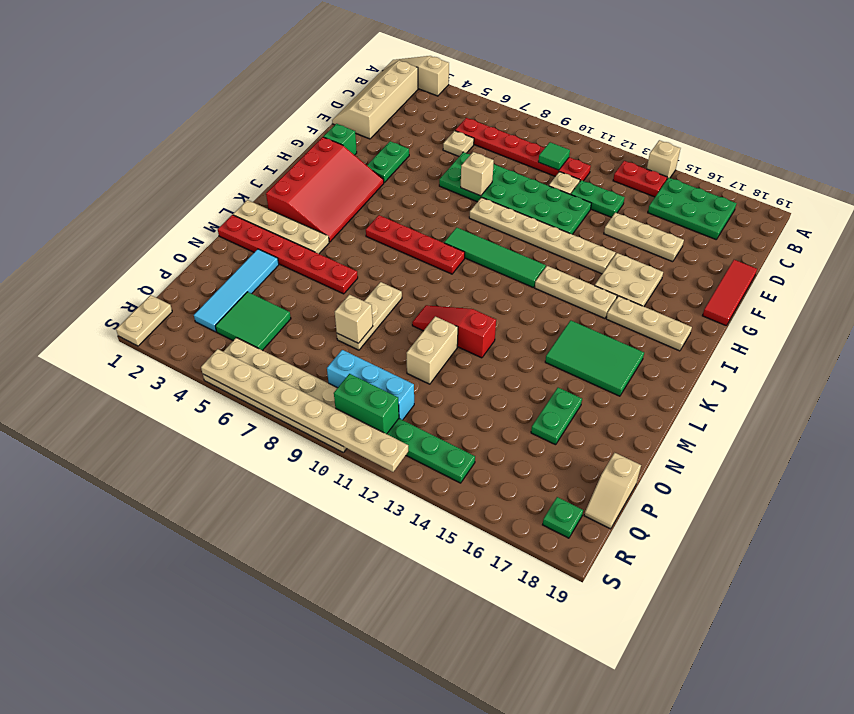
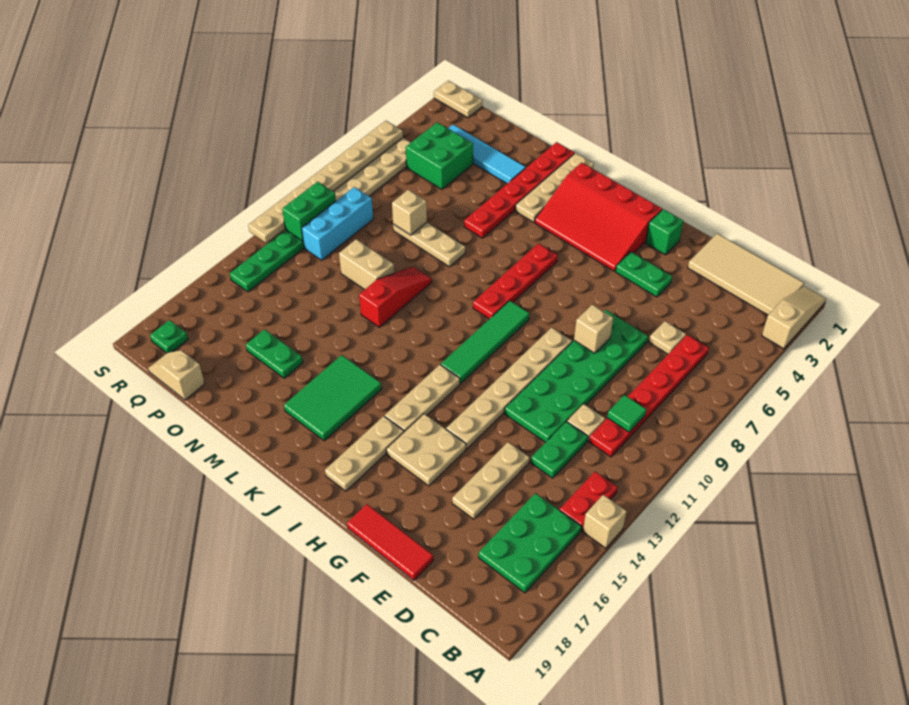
tan 2x4 slope [332,61,418,139] -> tan 2x4 tile [688,234,804,315]
green 2x2 tile [215,292,291,351] -> green 2x2 brick [406,122,473,189]

